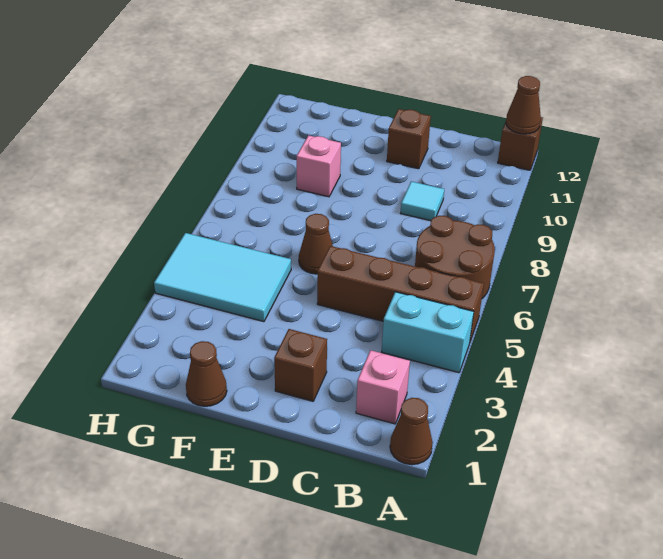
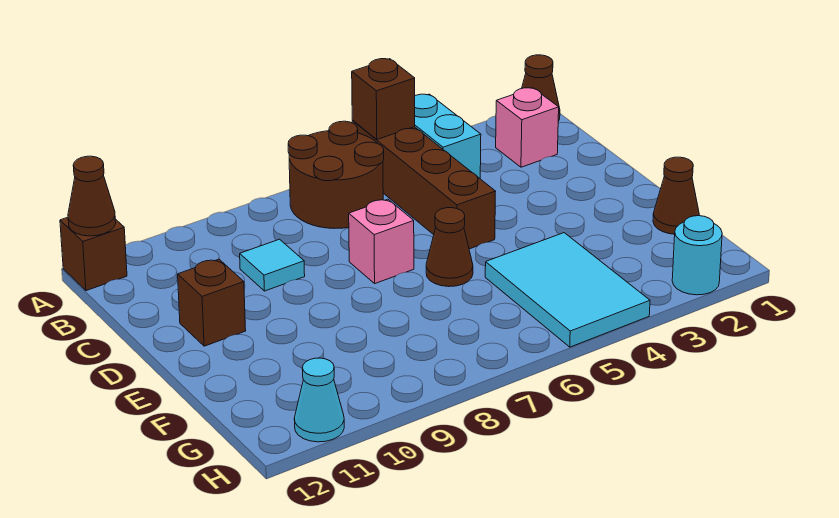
brown 1x1 brick [274,329,327,401] -> brown 1x1 brick moved to [352,59,415,139]
pink 1x1 brick [297,135,341,197] -> pink 1x1 brick moved to [349,199,414,283]
none -> cyan 1x1 round brick [672,216,722,295]
none -> cyan 1x1 cone [294,358,344,442]

